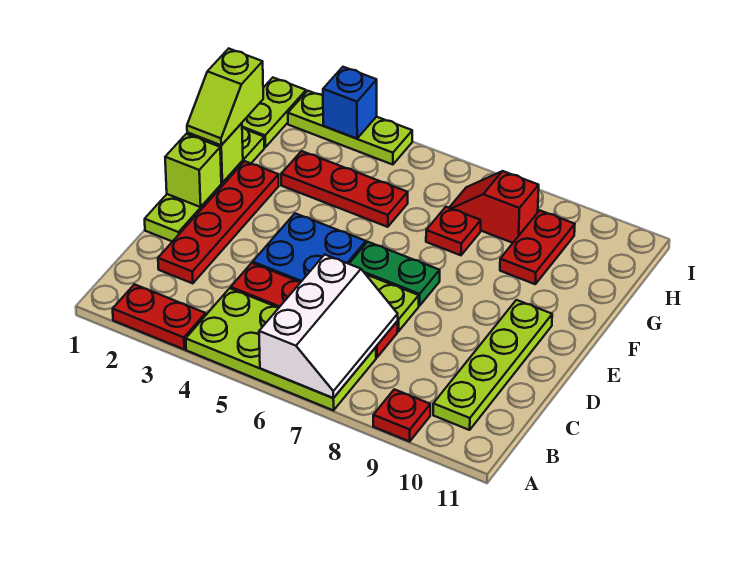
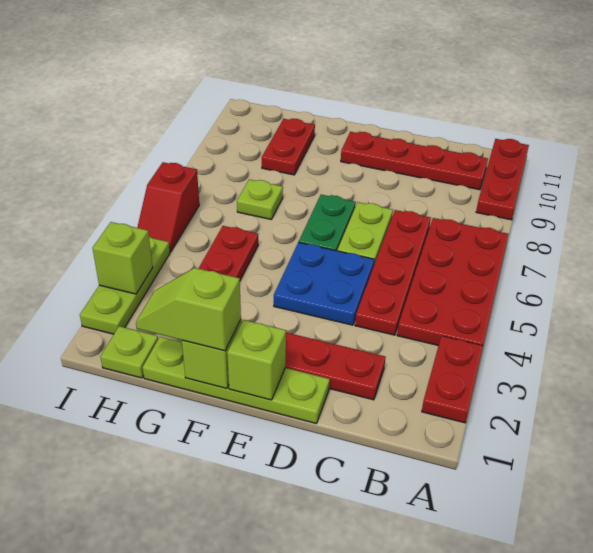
lime 2x4 plate [186,288,376,410] -> red 2x4 plate [397,218,509,346]
white 2x3 slope [259,255,398,398] -> none
red 1x1 plate [373,389,430,441] -> red 1x3 plate [476,139,529,220]
lime 1x4 plate [433,300,552,430] -> red 1x4 plate [341,132,488,190]
lime 1x2 slope [187,49,263,145] -> lime 1x2 slope turned to [136,268,241,351]
red 1x1 plate [426,207,481,255] -> lime 1x1 plate [237,179,283,219]
red 1x2 plate [500,210,575,284] -> red 1x2 plate turned to [262,119,315,175]
lime 1x2 plate [242,78,306,147] -> lime 1x1 plate [101,326,158,378]
red 1x2 slope [449,171,539,243] -> red 1x2 slope moved to [137,162,199,252]
blue 1x1 brick [323,67,377,138] -> lime 1x1 brick [93,222,153,294]

